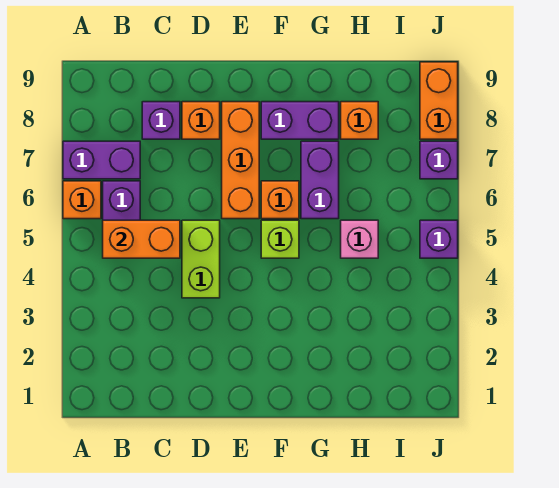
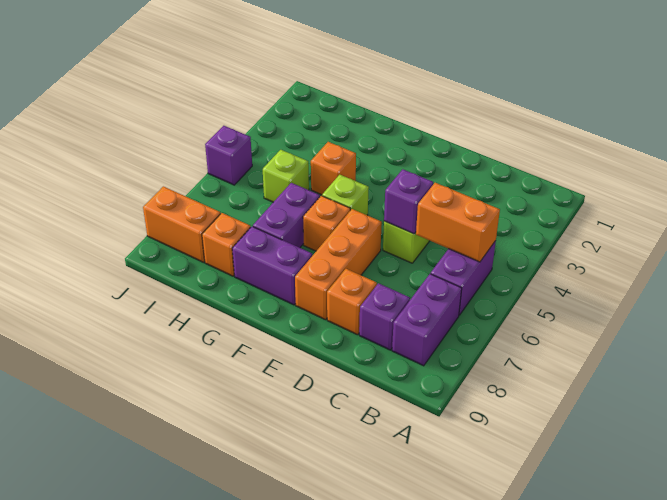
orange 1x1 brick [63,181,101,219] -> orange 1x1 brick moved to [311,142,356,195]
purple 1x2 brick [63,141,140,179] -> purple 1x2 brick turned to [392,274,462,366]
pink 1x1 brick [341,220,378,258] -> lime 1x1 brick [263,150,309,202]
purple 1x1 brick [420,141,458,179] -> purple 1x1 brick moved to [384,169,433,234]
orange 1x2 brick [420,62,458,139] -> orange 1x2 brick turned to [143,186,220,262]

